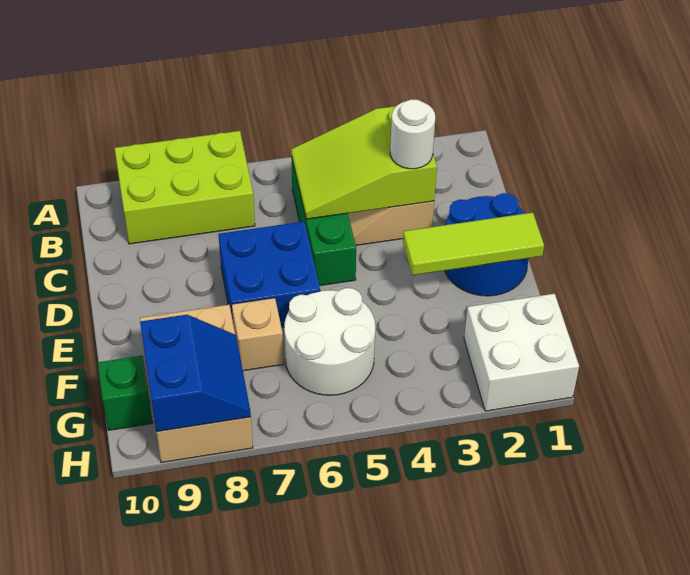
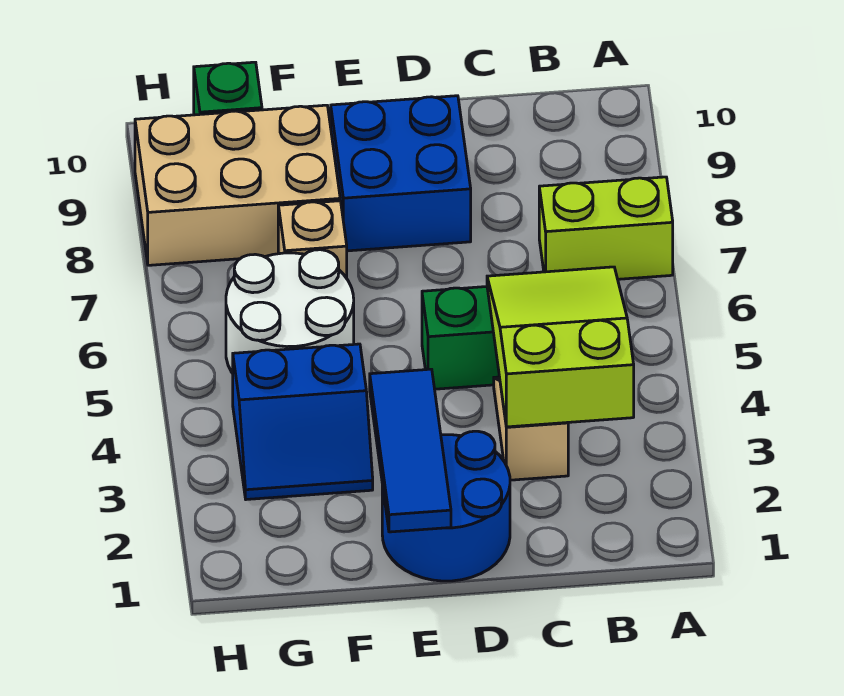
lime 2x3 brick [115,131,255,244] -> lime 1x2 brick [539,177,673,279]
white 1x1 round brick [390,99,435,169] -> none
blue 2x2 brick [218,222,320,327] -> blue 2x2 brick moved to [331,96,471,251]
lime 1x3 tile [403,213,544,275] -> blue 1x3 tile [370,369,451,532]
white 2x2 brick [464,294,579,411] -> none
blue 2x2 slope [140,315,251,432] -> blue 2x2 slope moved to [233,344,373,500]

